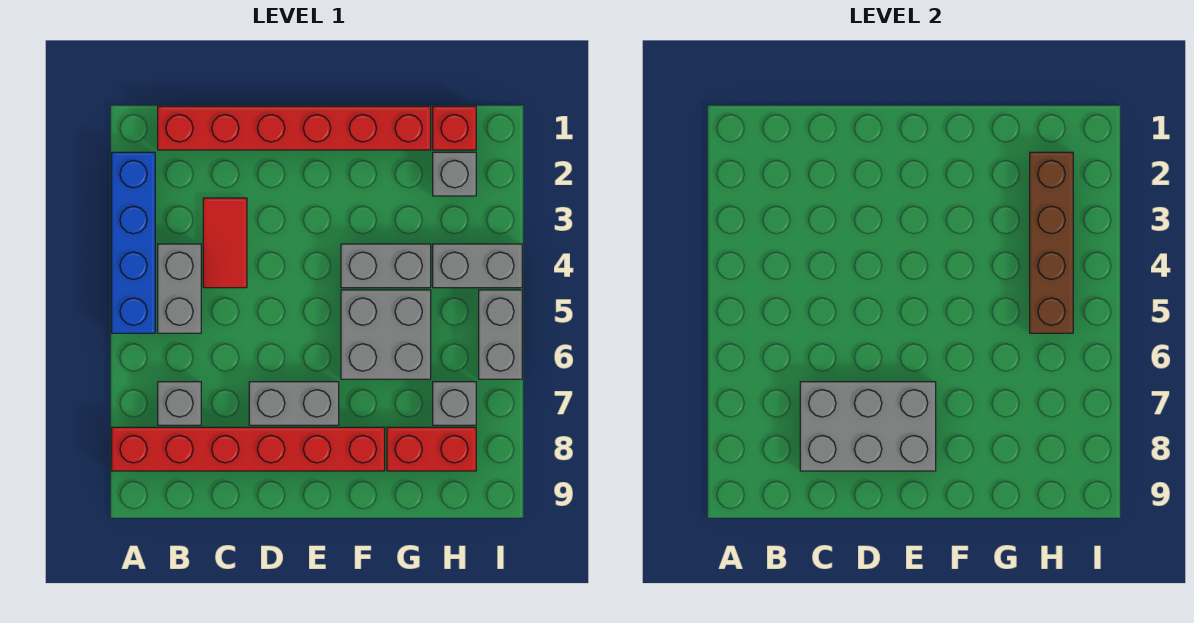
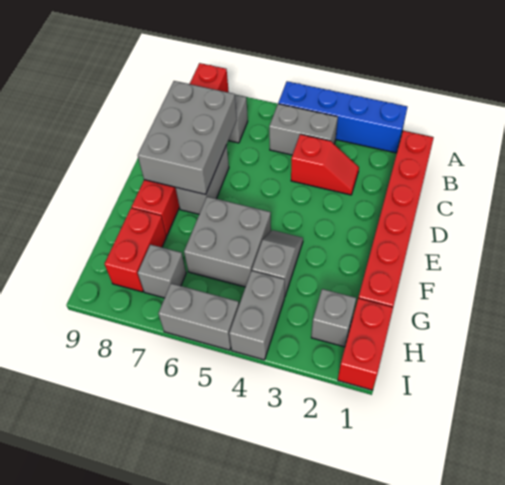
red 1x2 tile [203,198,247,288] -> red 1x2 slope [291,134,359,195]
grey 1x2 brick [341,244,431,288] -> grey 1x2 slope [252,230,303,297]
red 1x1 brick [433,106,476,150] -> red 1x2 brick [338,298,393,390]
brown 1x4 brick [1030,152,1073,333] -> none

